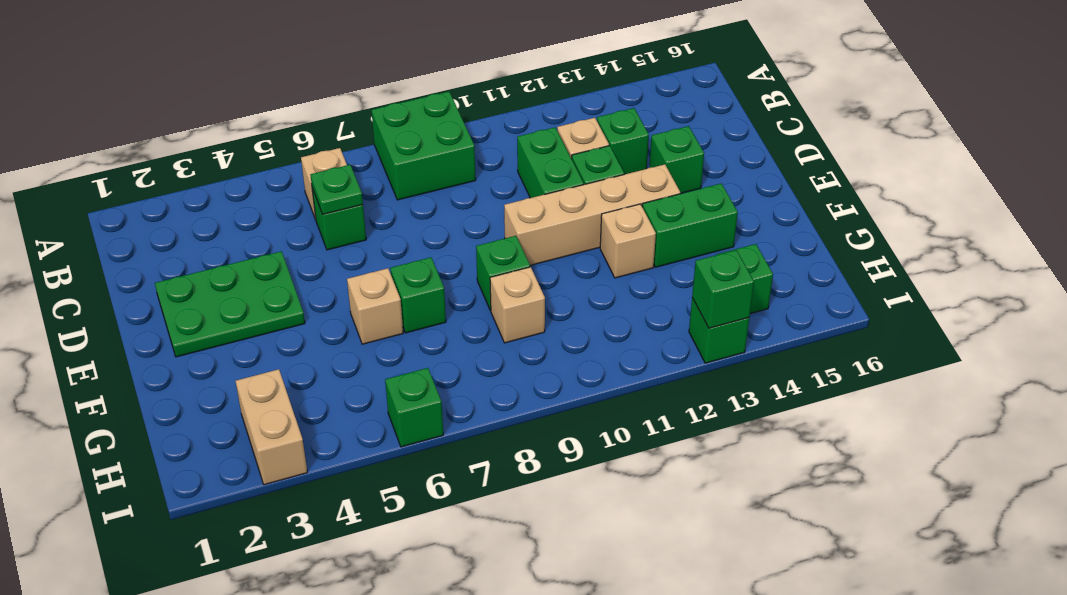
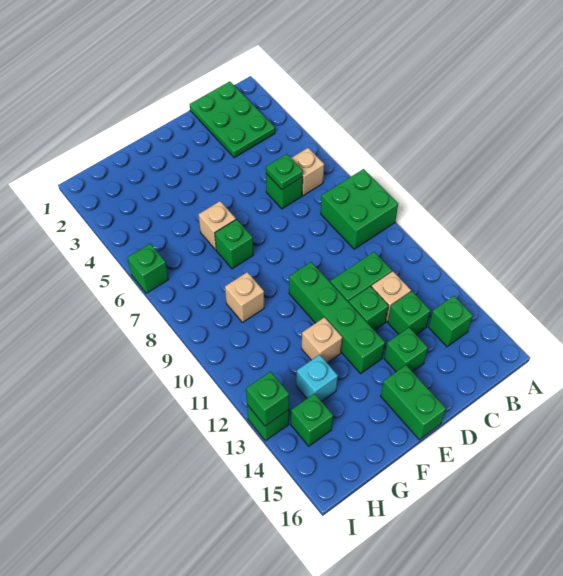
green 2x3 plate [155,251,305,357] -> green 2x3 plate moved to [189,81,275,158]
tan 1x4 brick [504,164,680,265] -> green 1x4 brick [289,262,385,374]
green 1x1 brick [476,236,530,311] -> green 1x1 brick moved to [429,296,473,347]
green 1x2 brick [642,183,738,267] -> green 1x2 brick moved to [381,365,446,440]
none -> cyan 1x1 brick [296,355,338,401]
tan 1x2 brick [235,369,308,485] -> none

